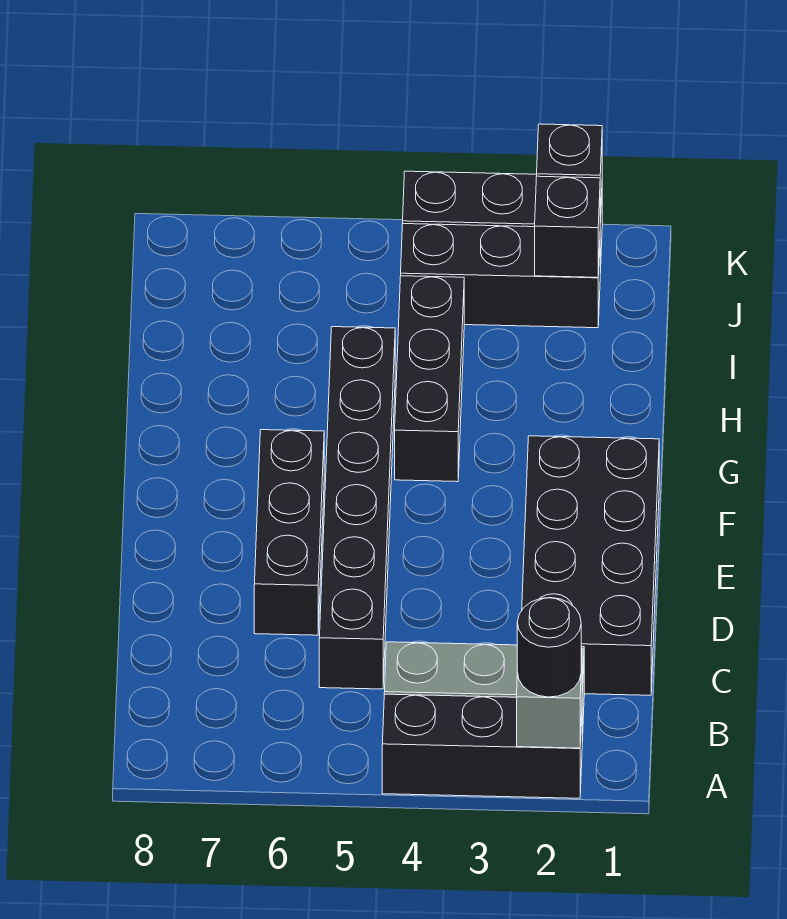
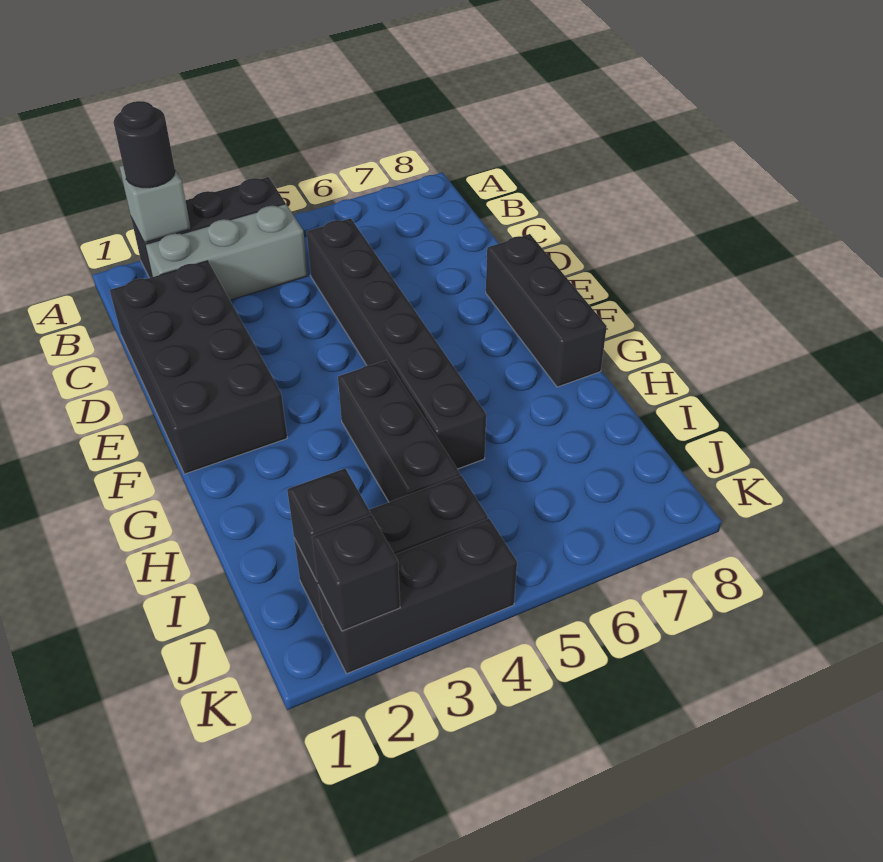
black 1x3 brick [254,430,324,635] -> black 1x3 brick moved to [486,234,607,387]

